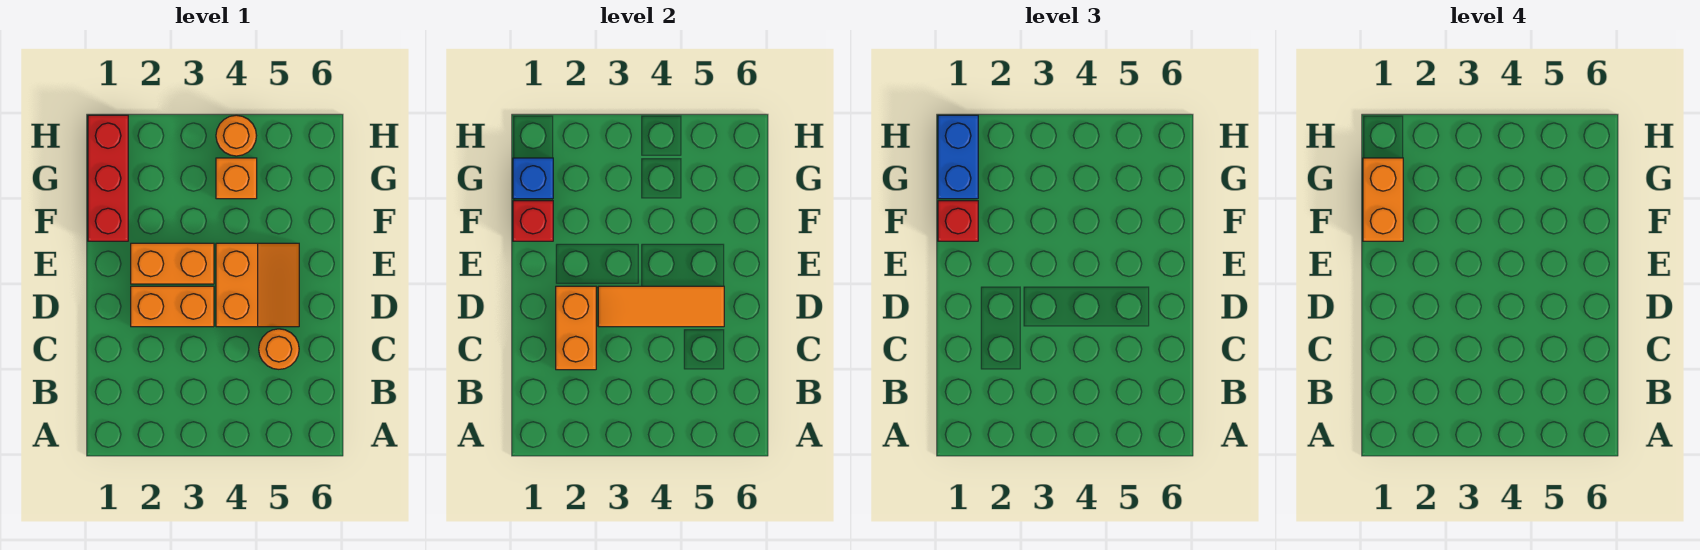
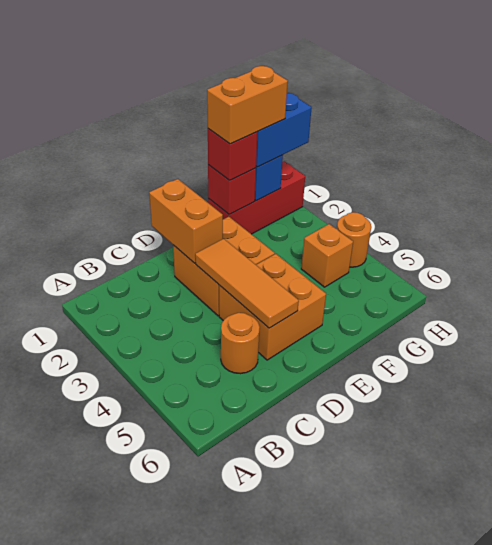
orange 1x2 brick [556,286,596,370] -> orange 1x2 brick turned to [149,179,223,263]
orange 2x2 slope [216,243,299,327] -> orange 2x2 brick [219,254,326,360]

